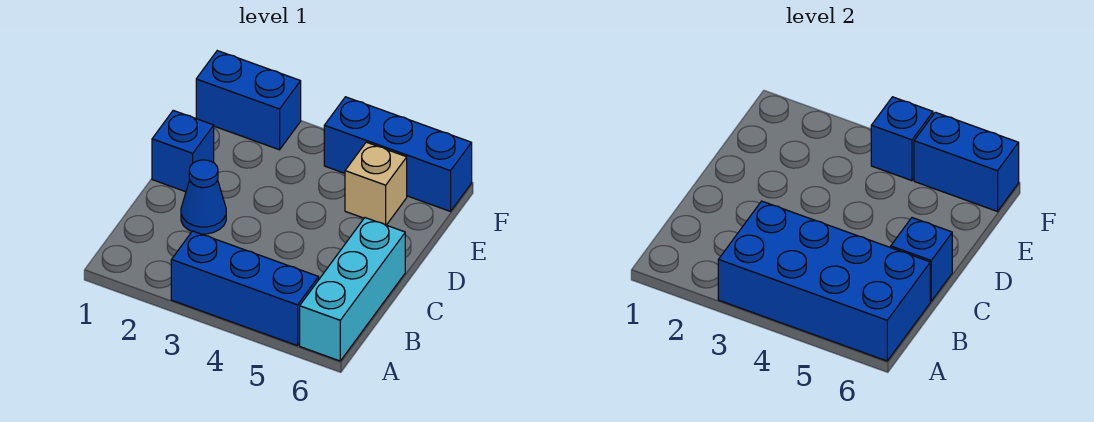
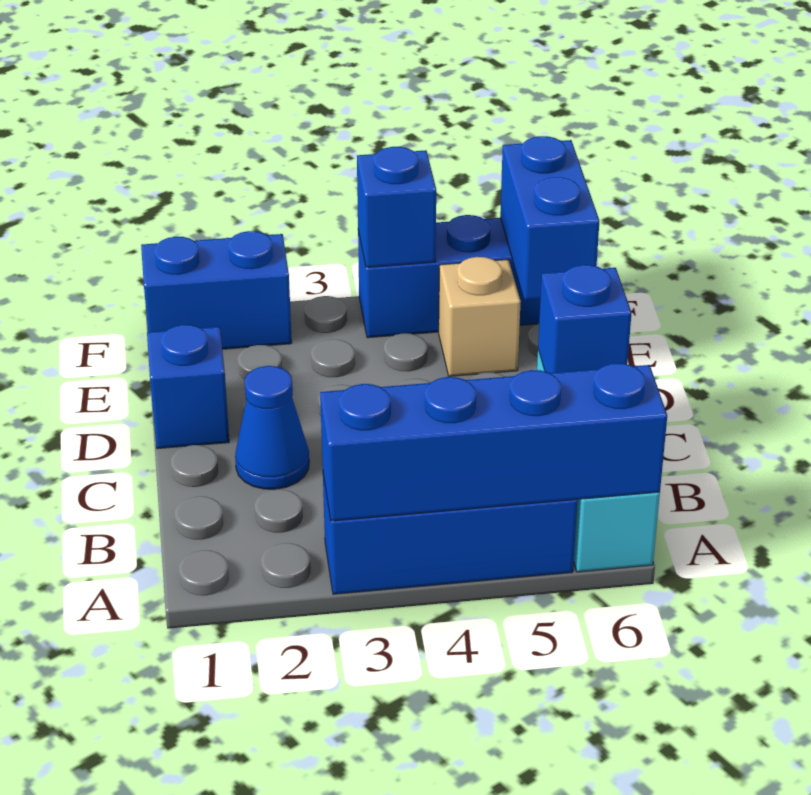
blue 2x4 brick [718,201,930,361] -> blue 1x4 brick [320,363,667,521]
blue 1x2 brick [914,112,1019,211] -> blue 1x2 brick turned to [500,136,599,300]

